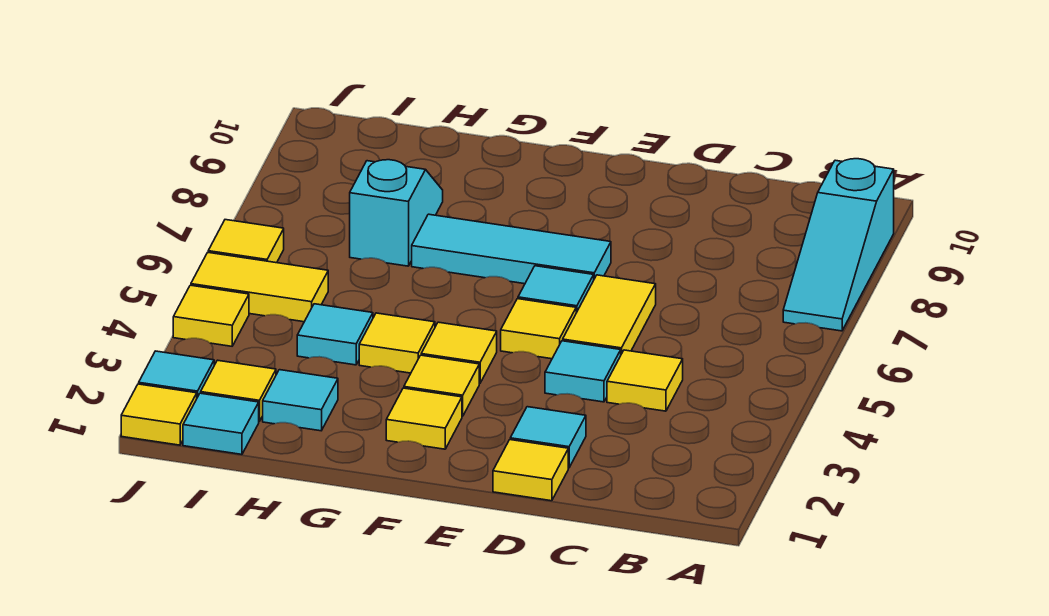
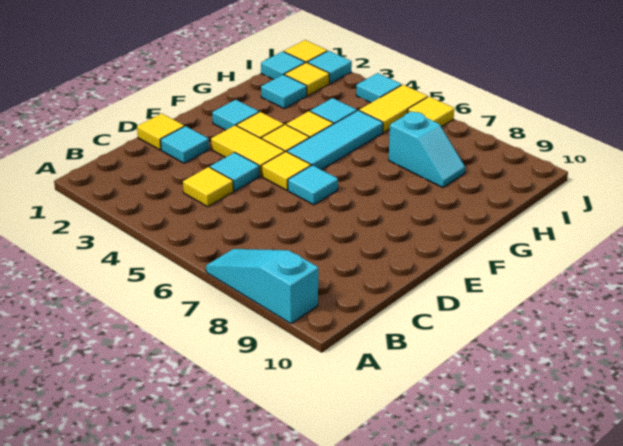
yellow 1x2 tile [563,275,656,354] -> yellow 1x2 tile moved to [211,125,285,176]
cyan 1x3 tile [412,214,611,284] -> cyan 1x3 tile moved to [287,110,383,170]
yellow 1x1 tile [386,388,462,449] -> cyan 1x1 tile [212,100,259,130]
yellow 1x1 tile [173,285,249,346] -> cyan 1x1 tile [356,73,402,103]

